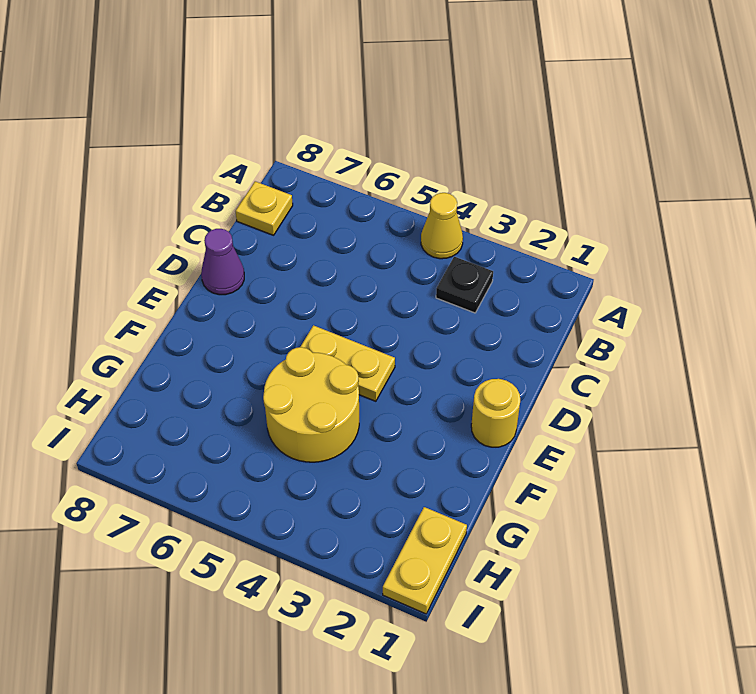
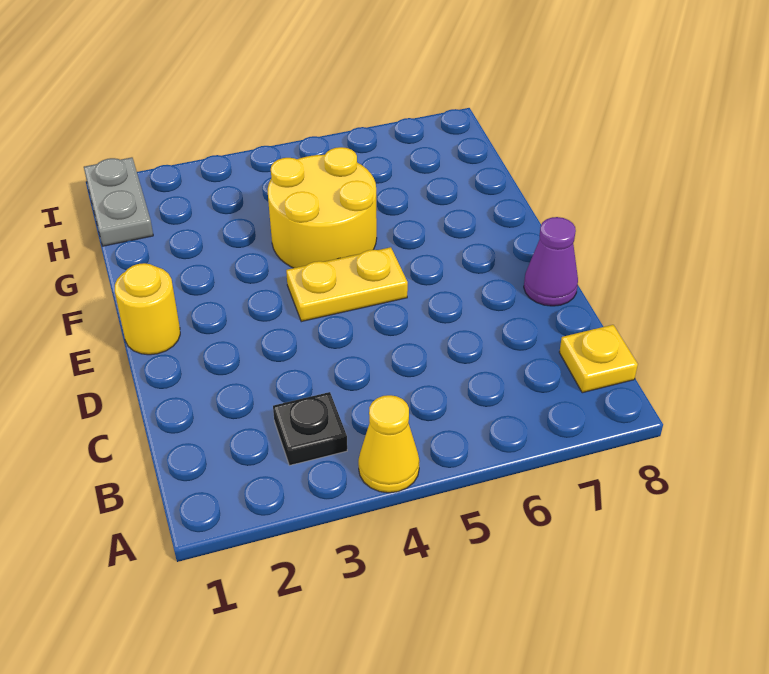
yellow 1x2 plate [383,507,467,614] -> grey 1x2 plate [84,157,153,246]

